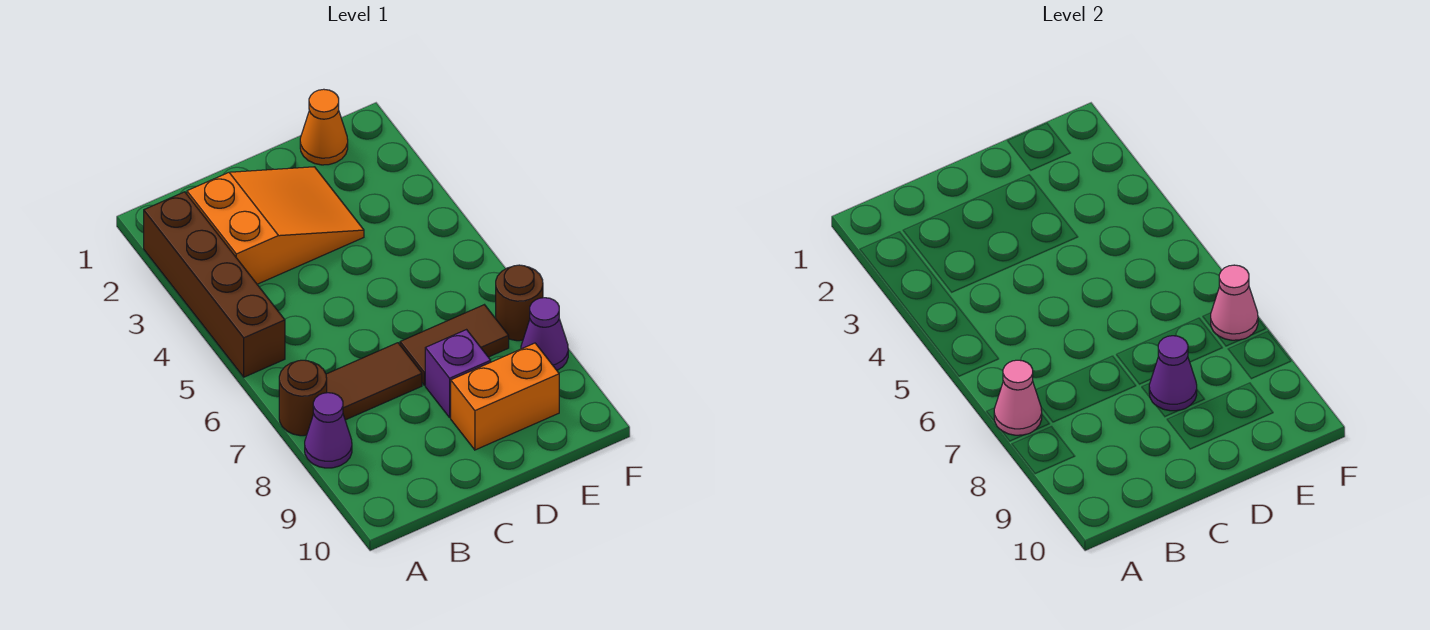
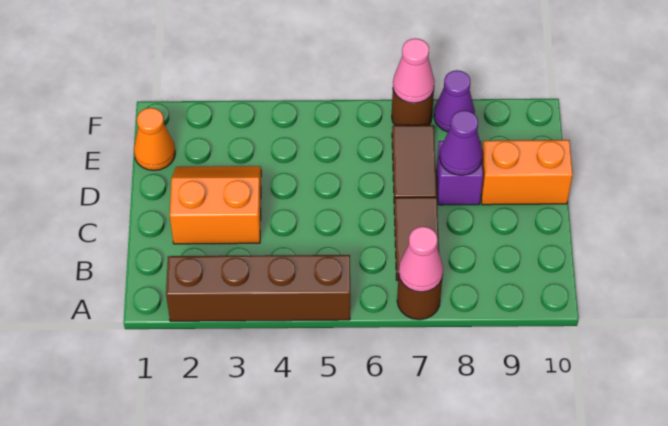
purple 1x1 cone [305,393,352,468] -> none
orange 2x3 slope [187,167,364,284] -> orange 2x2 slope [170,166,261,244]
orange 1x2 brick [451,343,559,450] -> orange 1x2 brick turned to [481,140,573,205]

